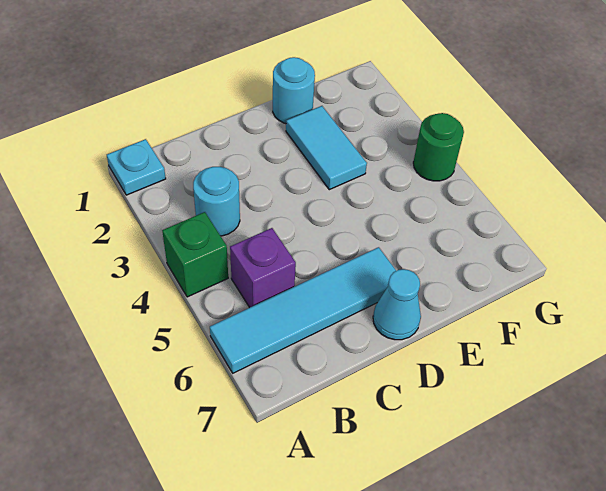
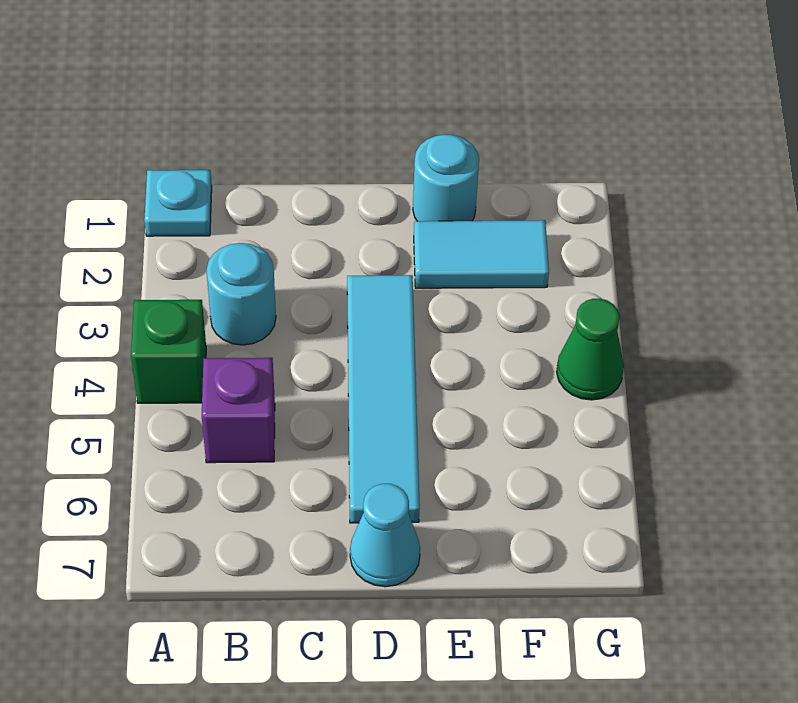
cyan 1x4 tile [210,247,396,373] -> cyan 1x4 tile turned to [347,275,420,523]
cyan 1x2 tile [286,106,367,190] -> cyan 1x2 tile turned to [414,220,549,288]
green 1x1 round brick [413,113,464,181] -> green 1x1 cone [557,299,624,400]

